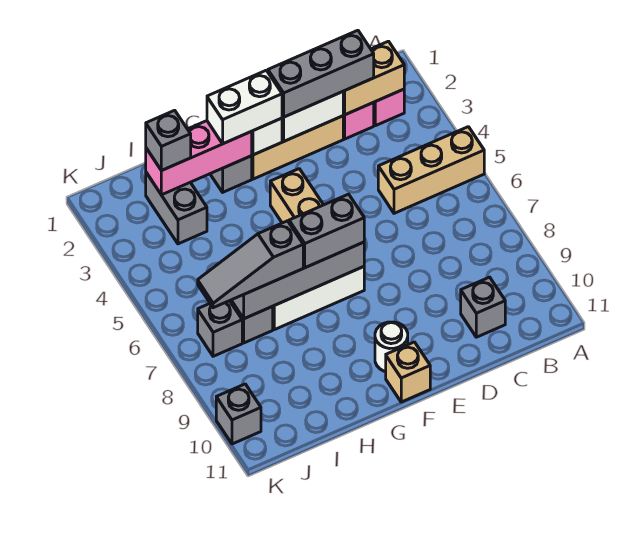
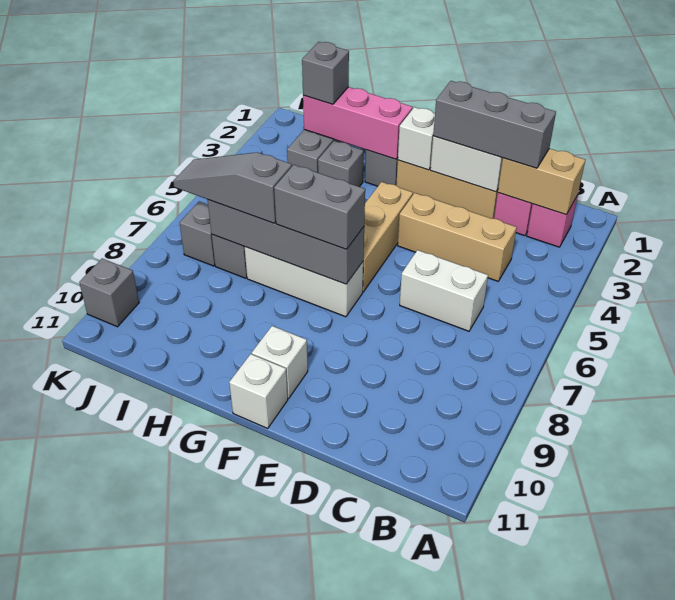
tan 1x3 brick [378,127,484,213] -> tan 1x3 brick moved to [398,193,517,281]
grey 1x1 brick [461,277,505,337] -> grey 1x1 brick moved to [318,141,364,187]
white 1x2 brick [207,70,282,144] -> white 1x2 brick moved to [400,250,488,331]
white 1x1 round brick [375,322,408,372] -> white 1x1 brick [252,326,308,398]
tan 1x1 brick [386,342,430,402] -> white 1x1 brick [229,354,288,428]

